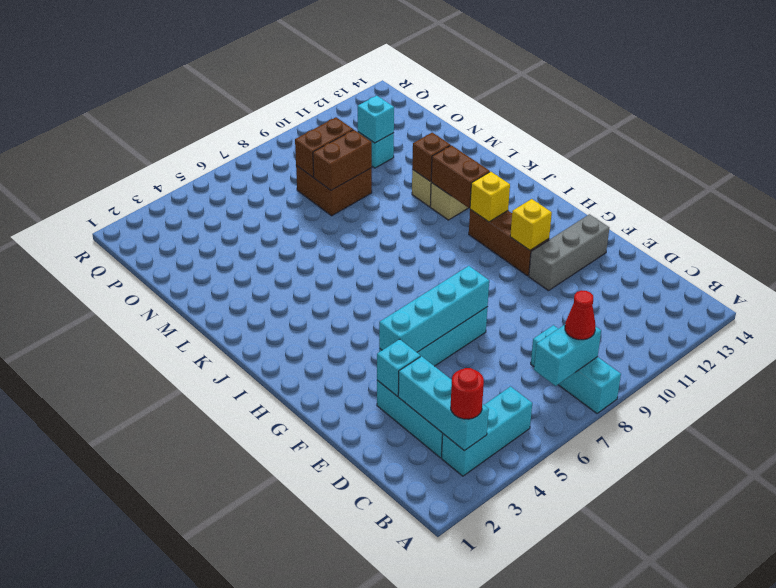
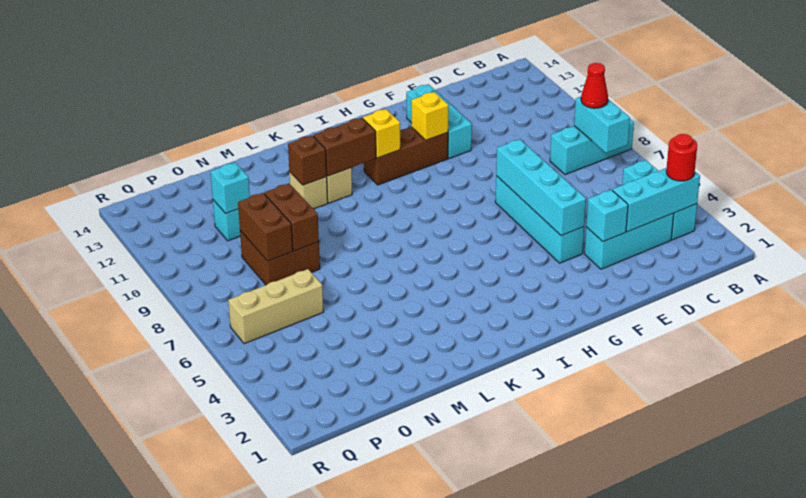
grey 1x3 brick [529,214,609,291] -> cyan 1x3 brick [406,84,472,159]
none -> tan 1x3 brick [228,269,323,344]

